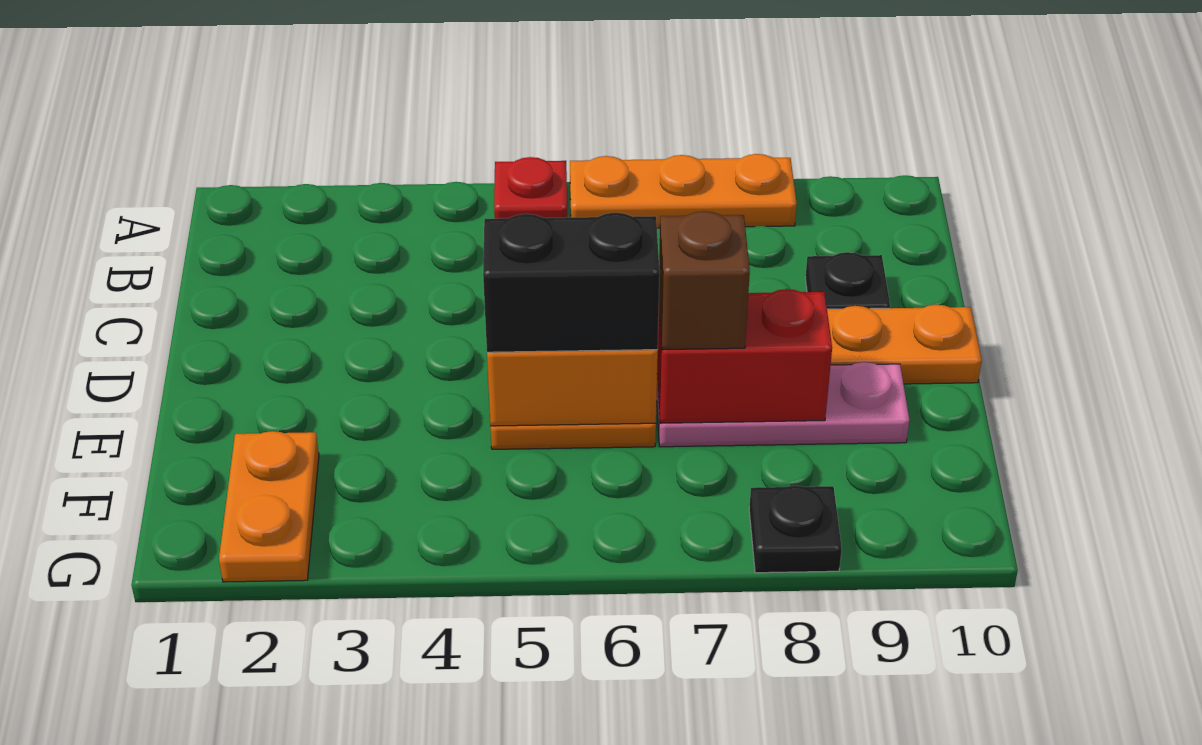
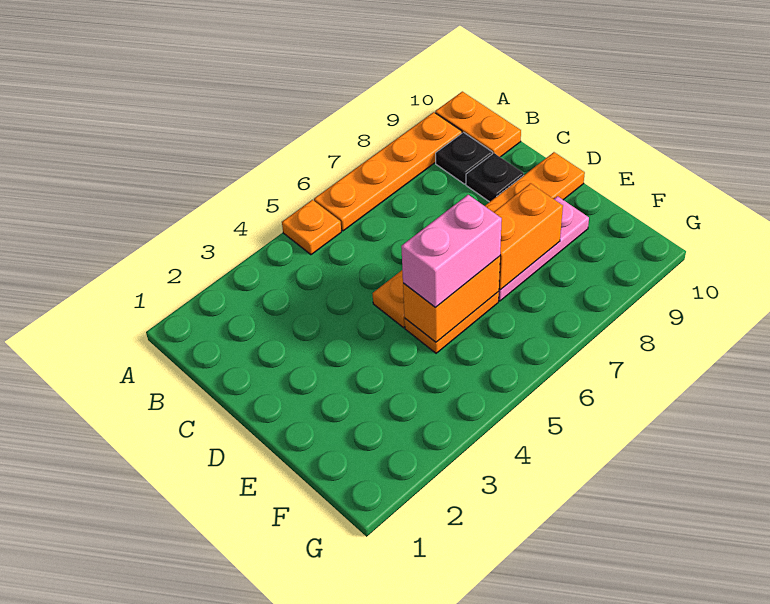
red 1x1 plate [494,157,567,219] -> orange 1x1 plate [282,200,341,255]
orange 1x3 plate [570,154,797,228] -> orange 1x4 plate [314,112,462,231]
black 1x2 brick [483,213,660,352] -> pink 1x2 brick [401,195,502,308]
red 1x2 brick [657,289,832,423] -> orange 1x2 brick [494,184,563,290]
brown 1x1 brick [659,211,750,350] -> none
orange 1x2 plate [219,431,319,582] -> orange 1x2 plate moved to [435,92,521,157]
black 1x1 plate [749,486,842,573] -> black 1x1 plate moved to [436,132,492,184]

